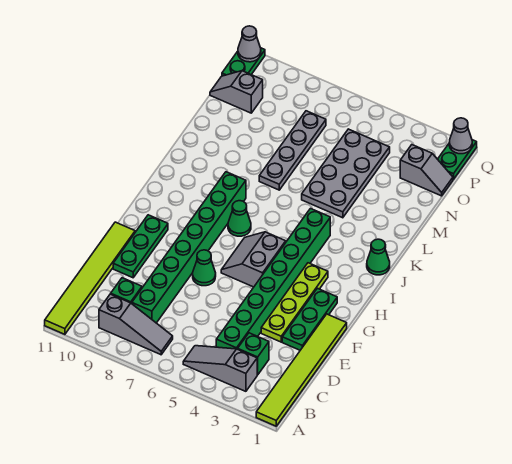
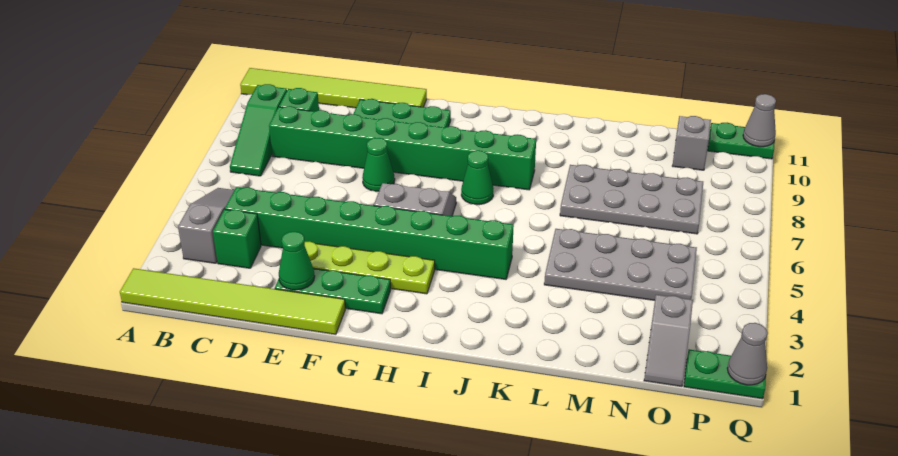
grey 1x3 slope [99,294,173,355] -> green 1x3 slope [230,84,287,176]
green 1x1 cone [367,239,390,275] -> green 1x1 cone moved to [279,232,315,290]
grey 1x4 plate [259,111,326,190] -> grey 2x4 plate [560,165,703,234]

